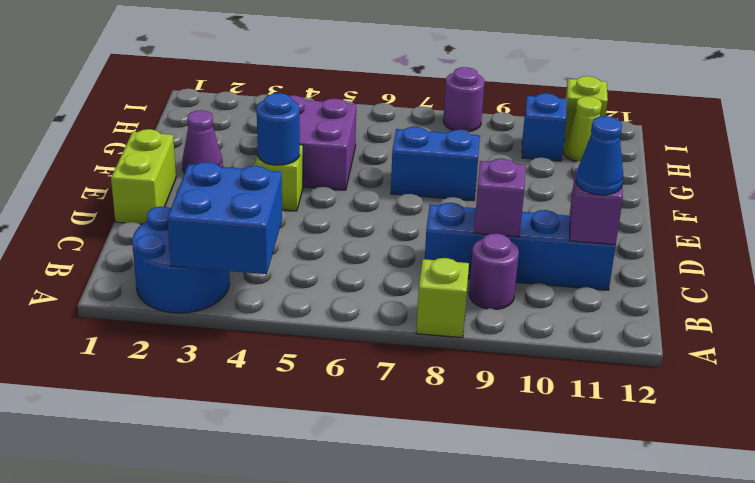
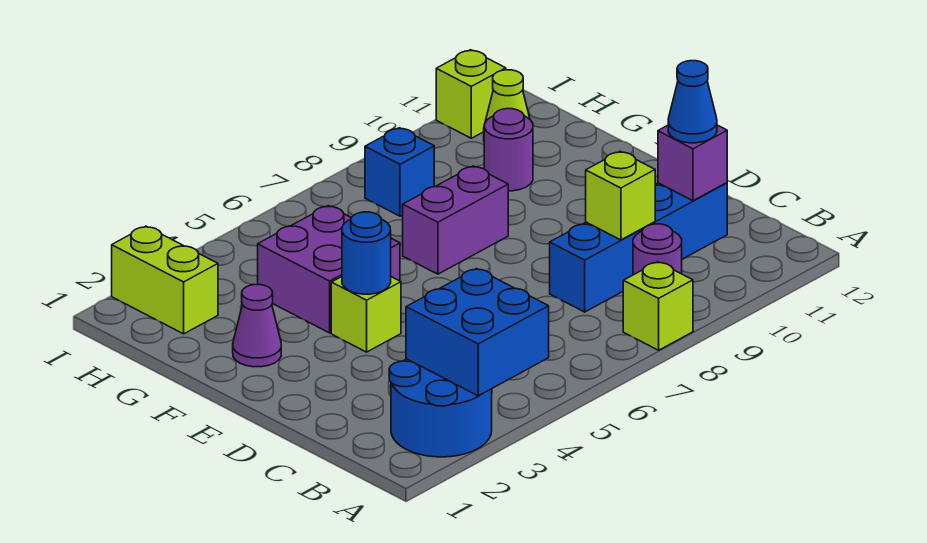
purple 1x1 brick [474,159,525,237] -> lime 1x1 brick [586,151,655,240]
lime 1x2 brick [111,129,176,224] -> lime 1x2 brick moved to [112,226,218,334]
blue 1x2 brick [391,127,480,201] -> purple 1x2 brick [403,166,508,274]
blue 1x1 brick [522,93,566,161] -> blue 1x1 brick moved to [365,128,434,216]
purple 1x1 round brick [443,67,485,132] -> purple 1x1 round brick moved to [484,109,533,191]

